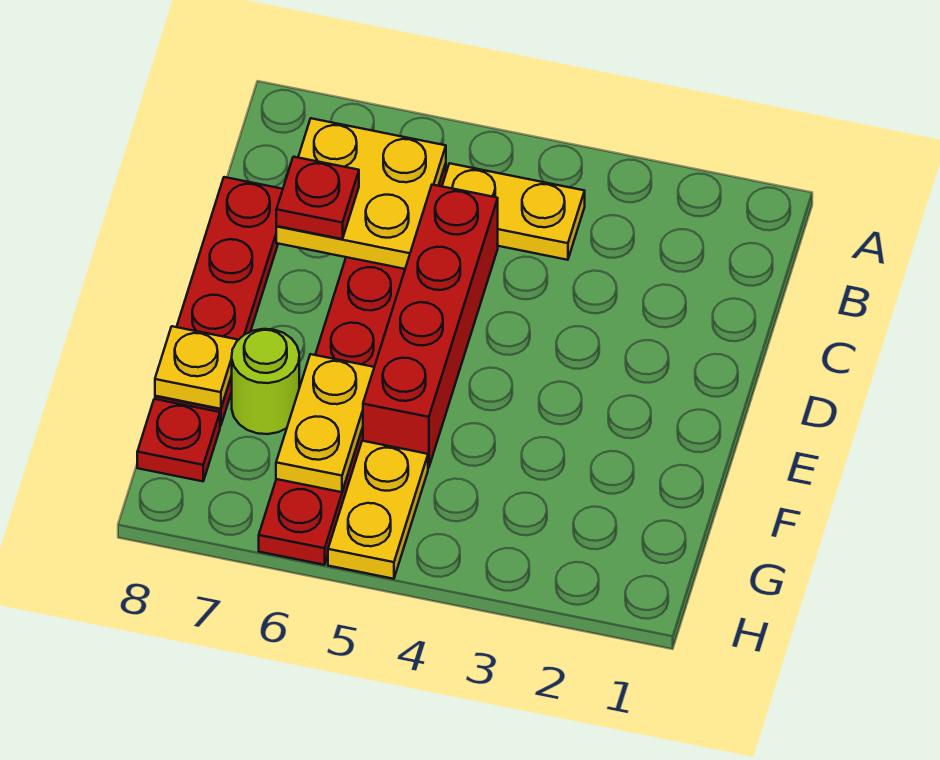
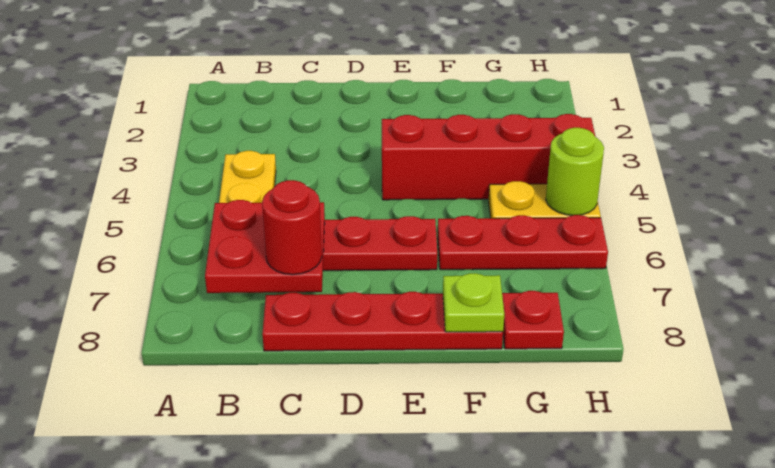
yellow 2x2 plate [276,118,446,269] -> red 2x2 plate [205,200,325,293]
red 1x4 brick [363,185,498,468] -> red 1x4 brick moved to [382,114,596,200]
red 1x1 plate [276,157,359,239] -> red 1x1 round brick [262,180,322,275]
yellow 1x2 plate [276,354,374,492] -> none
lime 1x1 round brick [231,329,299,434] -> lime 1x1 round brick moved to [546,128,604,215]
yellow 1x1 plate [155,326,237,409] -> lime 1x1 plate [443,273,504,332]

